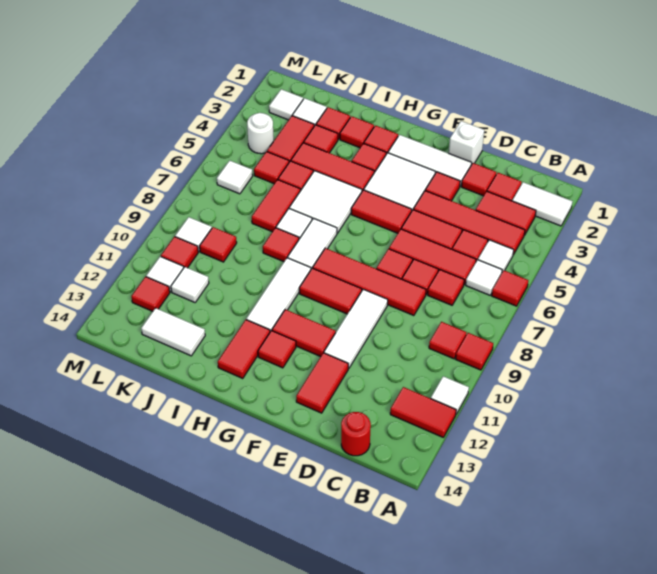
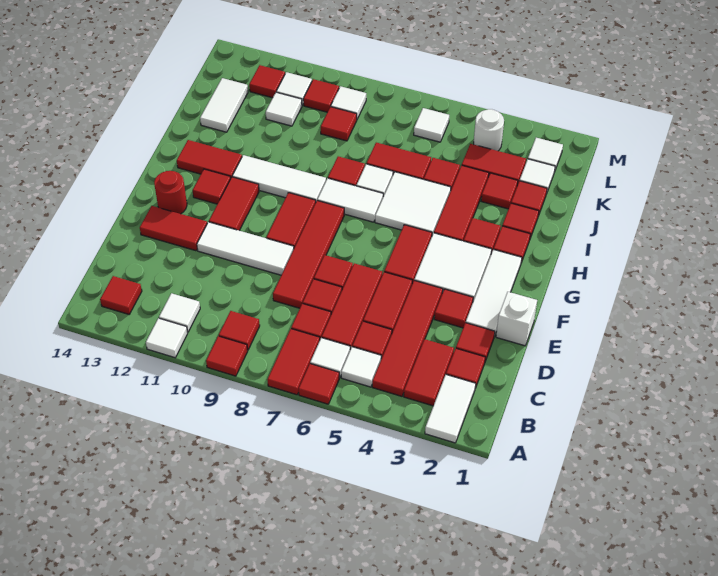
red 1x2 tile [390,387,456,437] -> red 1x2 tile moved to [267,329,320,395]
none -> white 1x1 tile [159,293,200,332]
red 1x1 round brick [341,412,371,456] -> red 1x1 round brick moved to [154,171,187,214]
red 1x1 tile [254,152,289,184] -> red 1x1 tile moved to [100,276,142,314]

